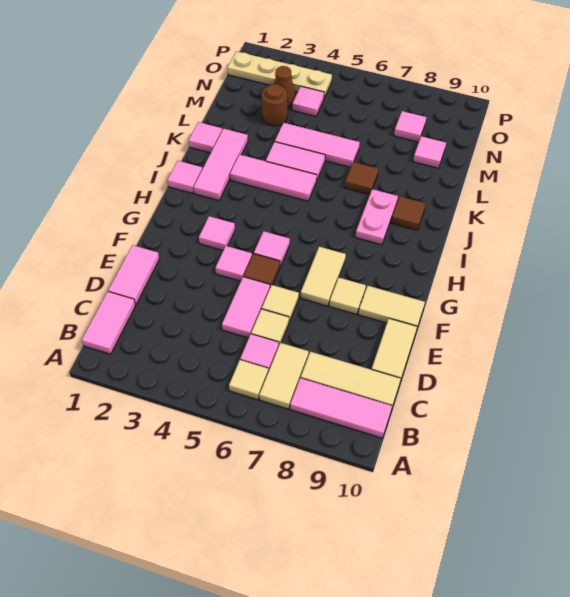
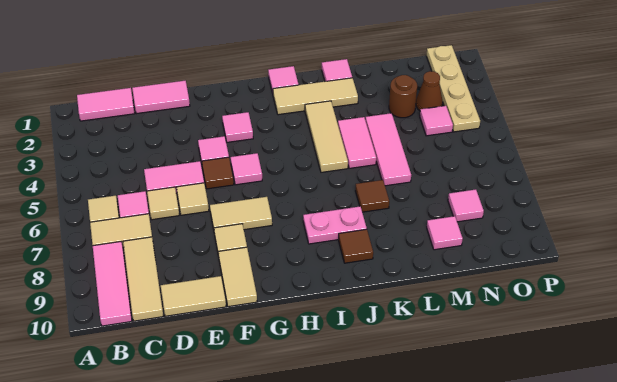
pink 1x3 tile [193,129,248,200] -> tan 1x3 tile [273,78,358,115]
pink 1x3 tile [230,155,317,201] -> tan 1x3 tile [305,101,348,172]

